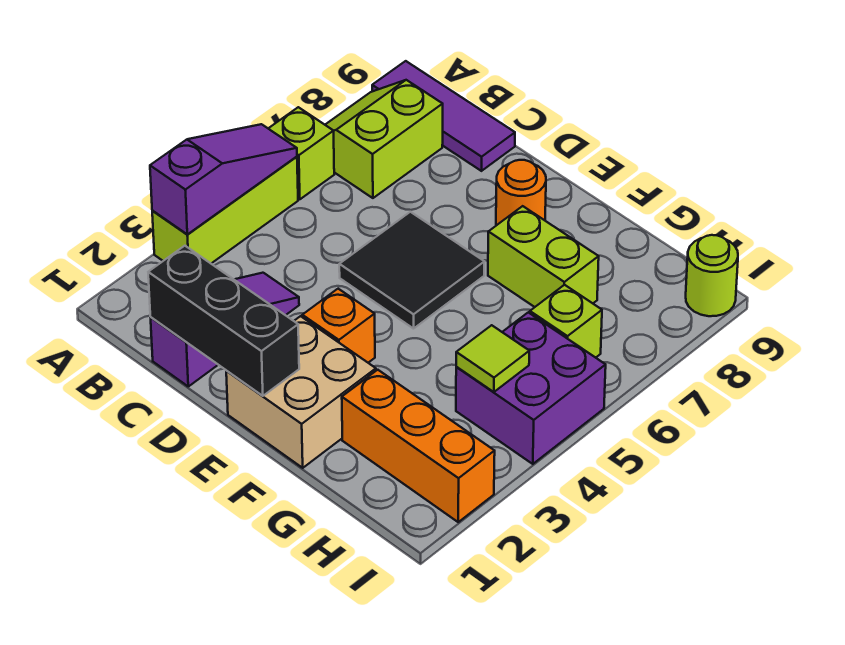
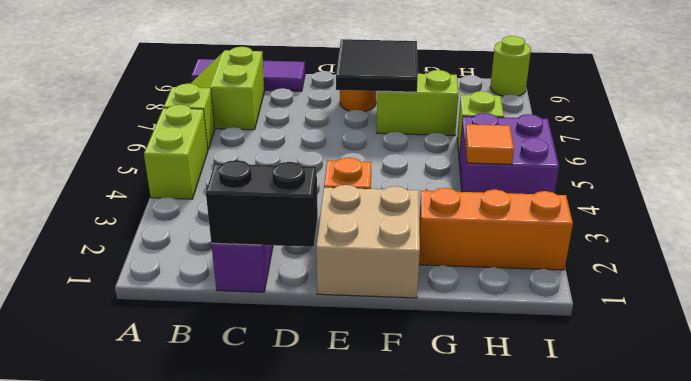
lime 1x3 brick [152,157,298,263] -> lime 1x2 brick [144,105,208,199]
purple 1x3 slope [150,124,297,234] -> none
black 1x3 brick [148,246,299,396] -> black 1x2 brick [206,160,318,247]
black 2x2 tile [339,212,484,329] -> black 2x2 tile moved to [336,39,418,92]
lime 1x1 tile [456,325,529,392] -> orange 1x1 tile [465,124,514,164]

